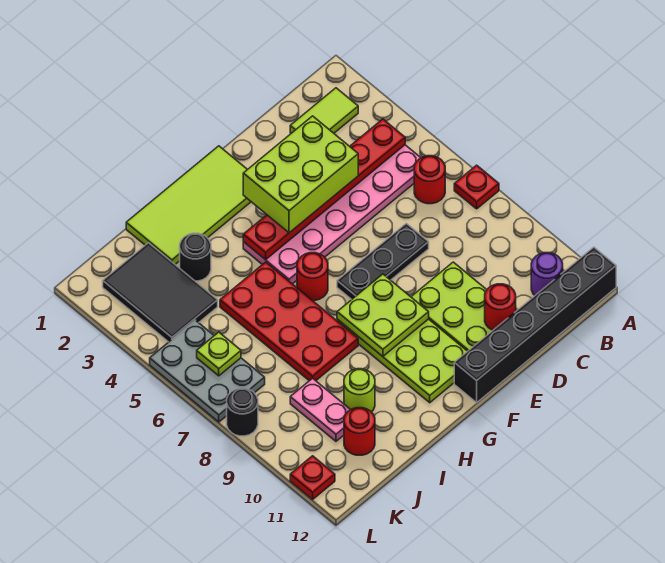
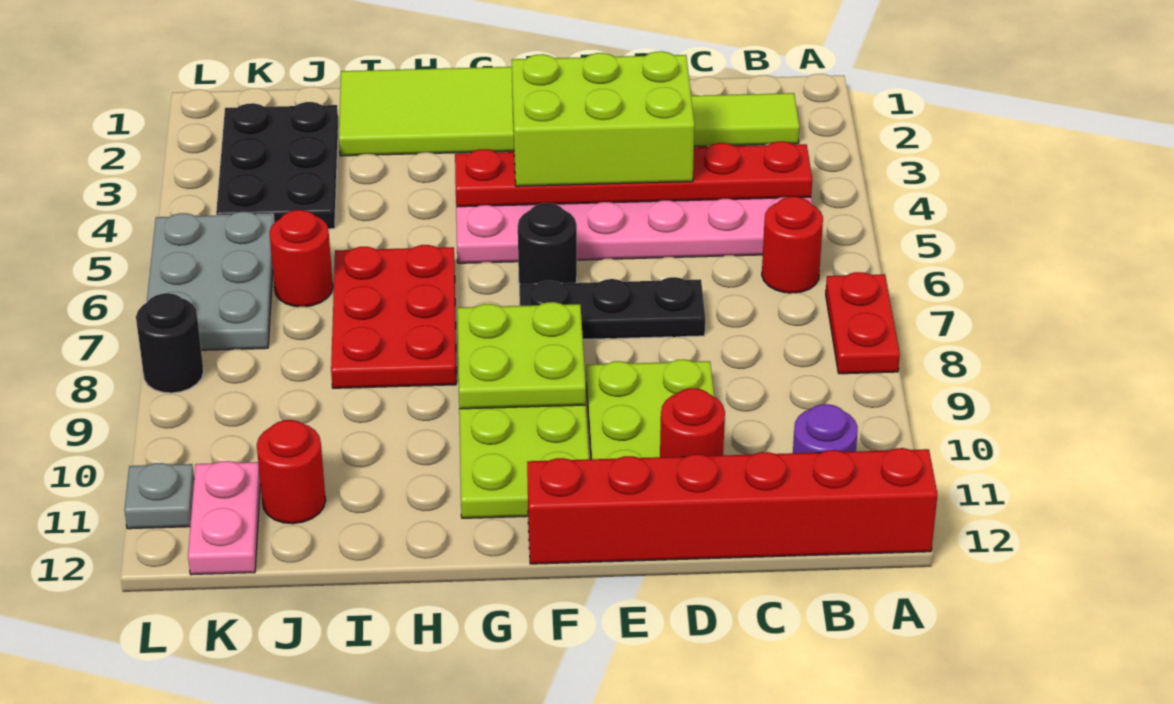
red 1x1 plate [454,165,499,209] -> red 1x2 plate [826,272,900,374]
black 1x6 brick [454,247,616,403] -> red 1x6 brick [527,448,938,564]
red 1x1 round brick [297,253,328,301] -> red 1x1 round brick moved to [269,210,333,307]
red 2x4 plate [220,262,358,381] -> red 2x3 plate [331,245,456,388]
black 1x1 round brick [180,233,211,281] -> black 1x1 round brick moved to [518,203,577,284]
lime 1x1 round brick [344,369,375,412] -> none
black 2x3 tile [103,243,218,342] -> black 2x3 plate [216,102,338,229]
pink 1x2 plate [290,378,350,441] -> pink 1x2 plate moved to [188,461,260,575]
lime 1x1 plate [197,332,241,376] -> none
red 1x1 plate [290,456,335,499] -> grey 1x1 plate [124,463,194,529]

